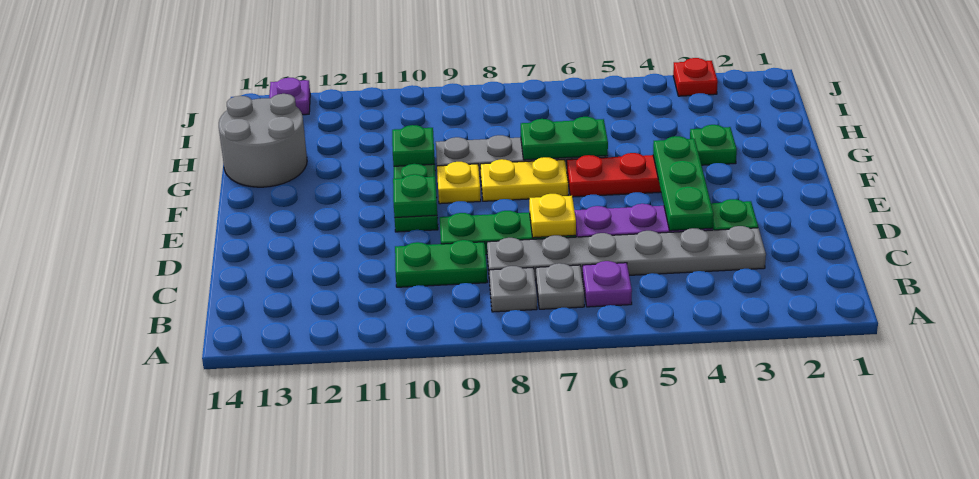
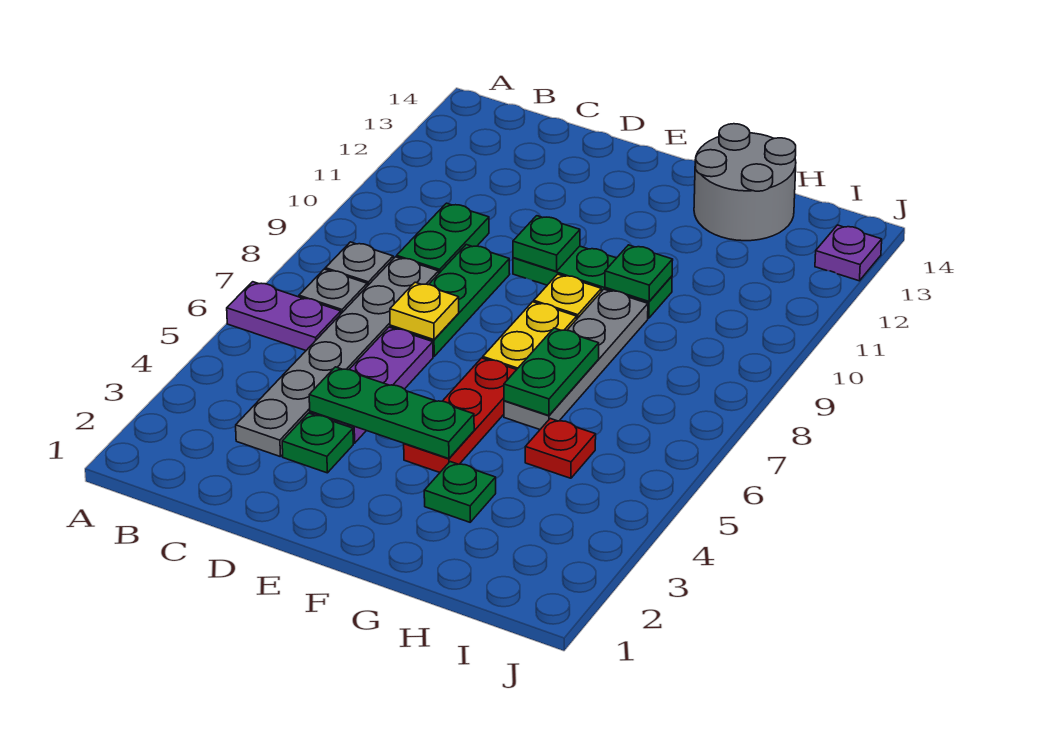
purple 1x1 plate [582,261,632,307] -> purple 1x2 plate [227,282,341,350]
red 1x1 plate [673,58,718,96] -> red 1x1 plate moved to [525,419,596,478]

